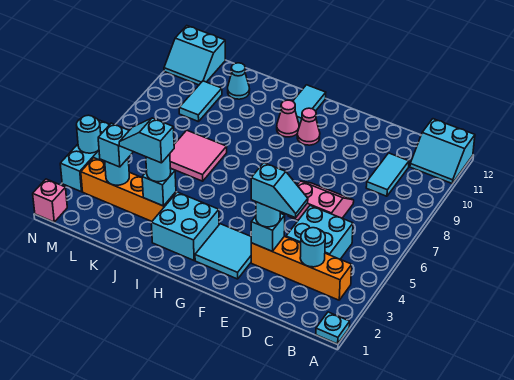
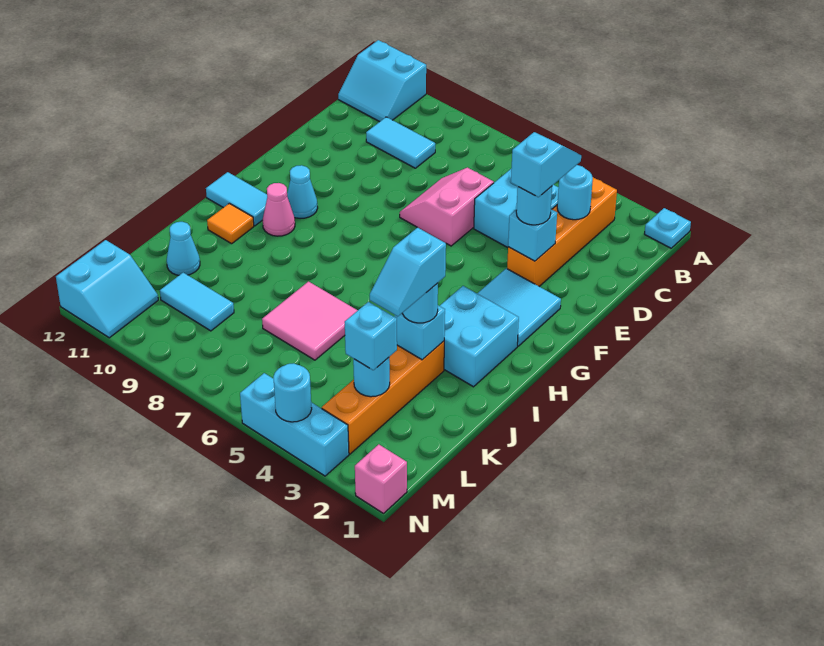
cyan 2x2 slope [410,119,475,183] -> cyan 2x2 slope turned to [338,40,426,122]
pink 1x1 cone [297,108,320,145] -> cyan 1x1 cone [287,165,318,218]
none -> orange 1x1 tile [207,203,254,244]

